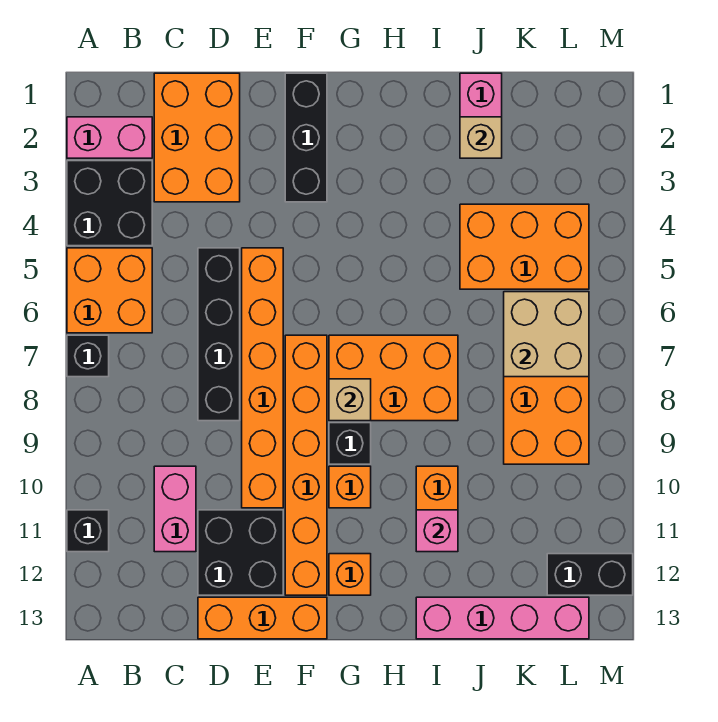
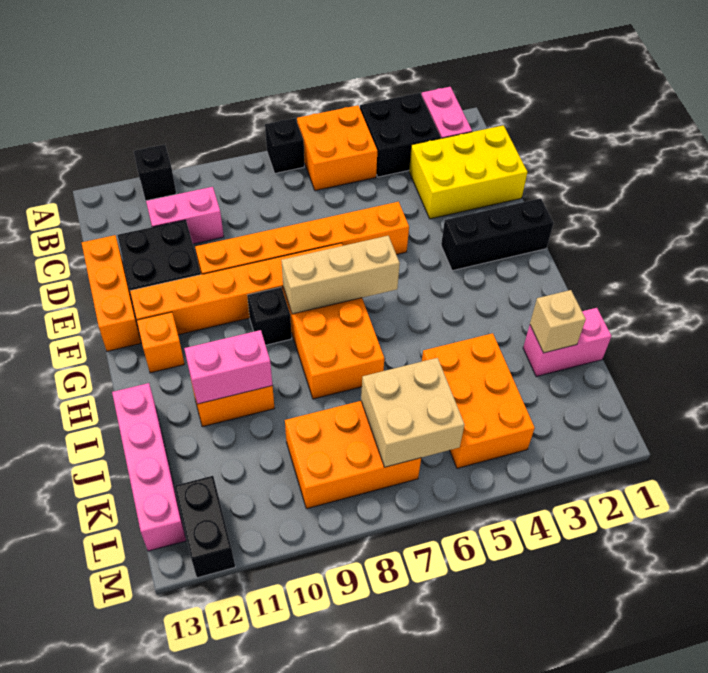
orange 2x3 brick [154,73,240,202] -> yellow 2x3 brick [409,125,527,219]
black 1x4 brick [198,248,240,421] -> none
tan 1x1 brick [329,379,371,421] -> tan 1x3 brick [281,236,400,314]
orange 1x1 brick [329,466,371,508] -> none
pink 1x1 brick [416,510,458,552] -> pink 1x2 brick [184,330,272,404]

